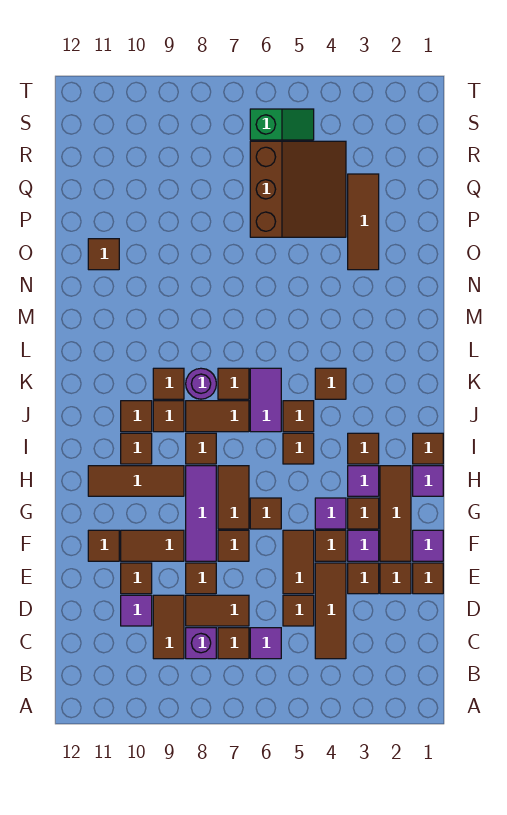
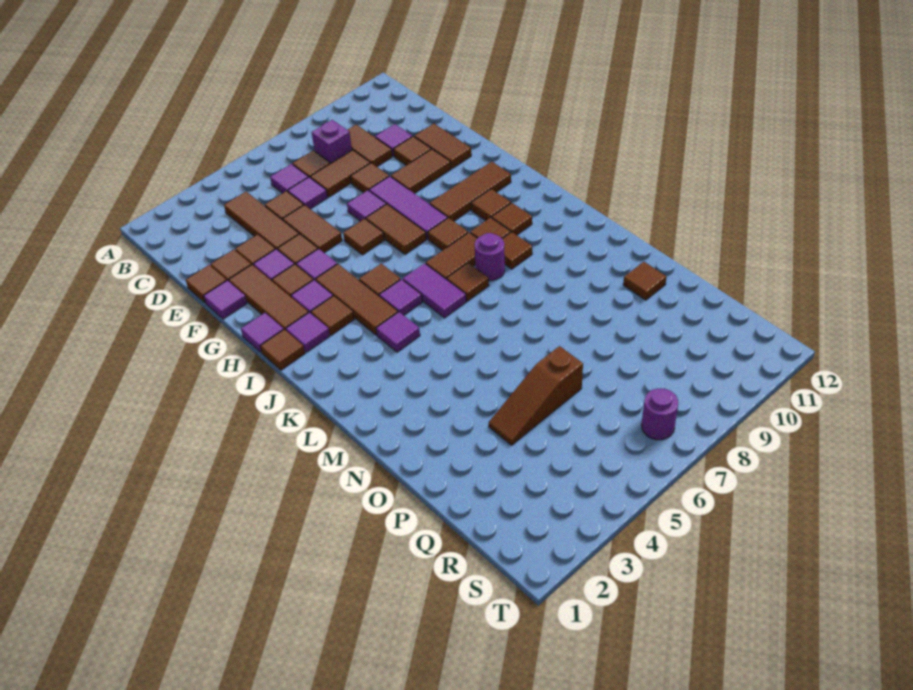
none -> purple 1x1 tile [288,177,328,209]
brown 1x1 tile [218,530,249,561] -> purple 1x1 tile [347,190,386,221]
brown 1x1 tile [88,530,119,561] -> brown 1x2 tile [414,123,471,169]
none -> purple 1x1 tile [286,312,330,352]
brown 1x1 tile [283,401,314,432] -> purple 1x1 tile [379,279,422,315]
brown 1x1 tile [315,368,346,399] -> purple 1x1 tile [376,312,420,352]
brown 1x3 tile [348,174,379,270] -> brown 1x3 tile moved to [315,264,398,335]
brown 3x3 slope [250,141,346,237] -> brown 1x3 slope [489,346,583,445]
green 1x2 slope [250,109,314,140] -> none
none -> purple 1x1 round brick [641,389,678,440]

